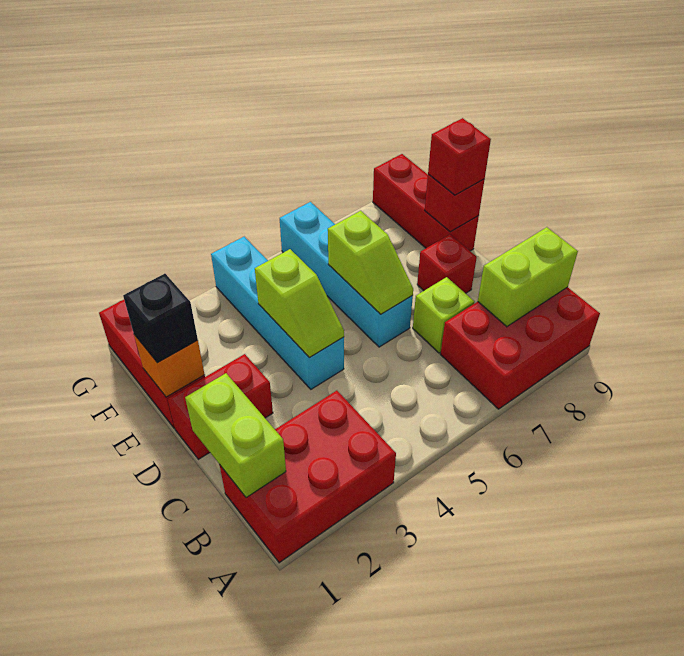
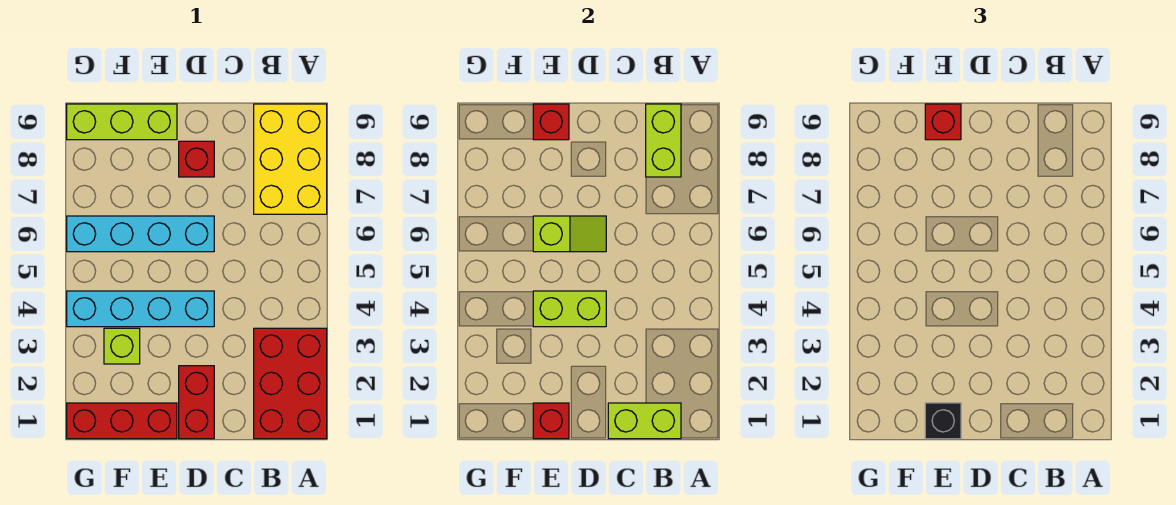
red 2x3 brick [441,287,600,409] -> yellow 2x3 brick [254,104,327,214]
lime 1x1 brick [413,277,474,353] -> lime 1x1 brick moved to [104,328,140,364]
lime 1x2 slope [255,249,344,358] -> lime 1x2 brick [533,291,606,327]
orange 1x1 brick [134,335,205,397] -> red 1x1 brick [533,403,569,439]
red 1x3 brick [373,154,479,251] -> lime 1x3 brick [67,104,177,140]

